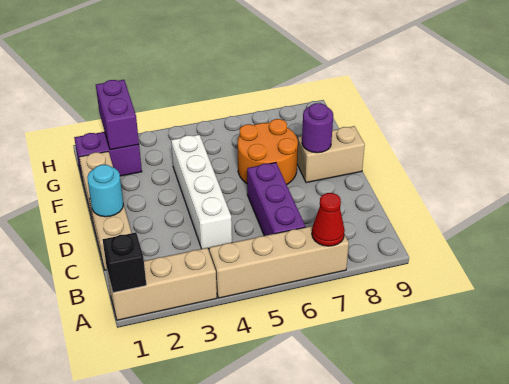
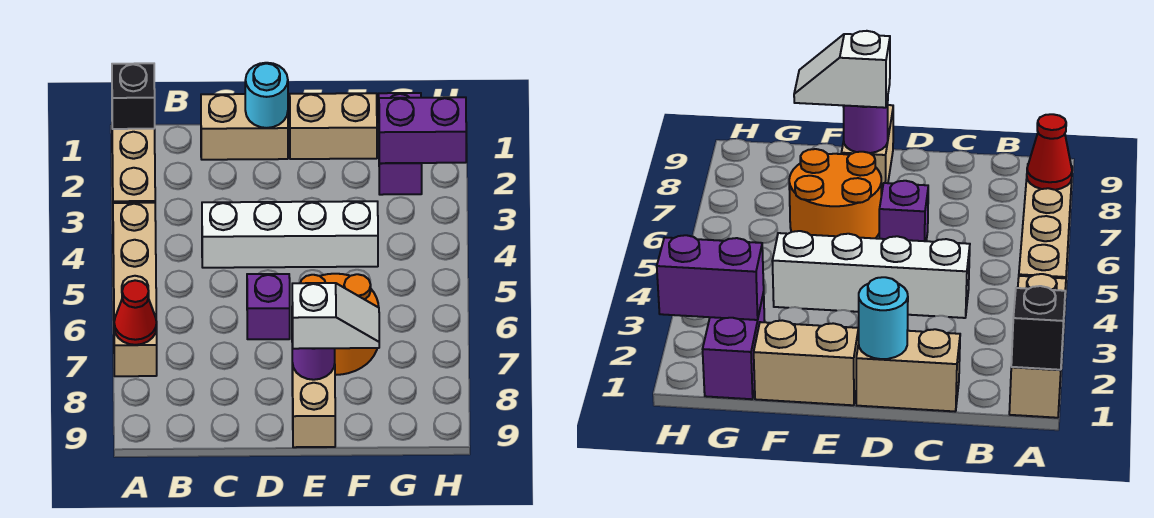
purple 1x3 brick [247,163,305,236] -> purple 1x1 brick [247,274,290,339]
none -> white 1x2 slope [292,283,379,349]

